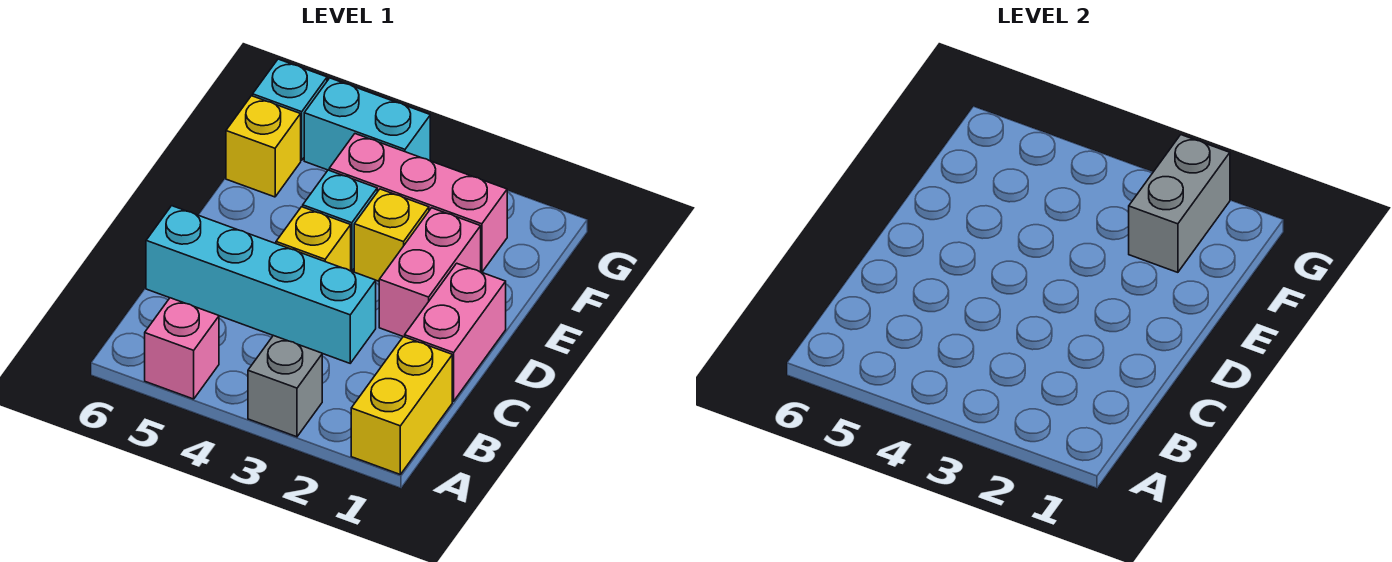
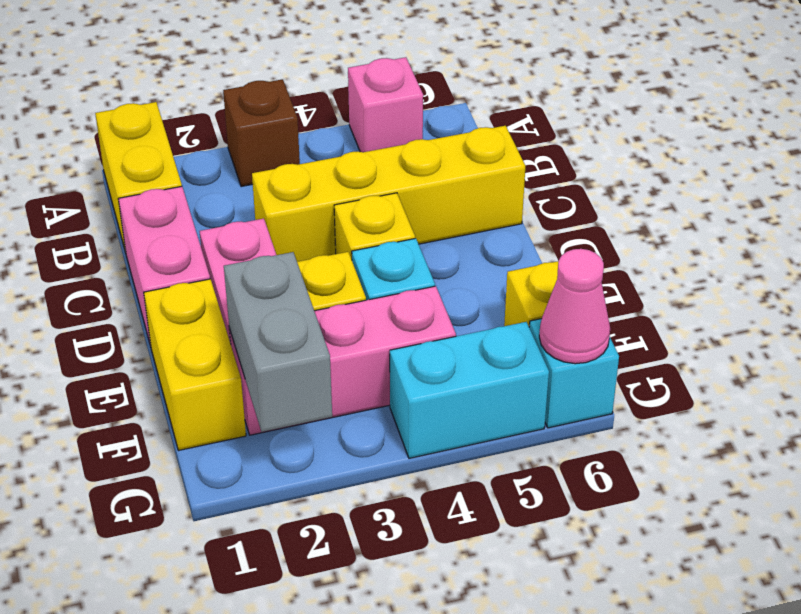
grey 1x1 brick [248,335,322,437] -> brown 1x1 brick [223,79,300,187]
cyan 1x4 brick [146,206,376,363] -> yellow 1x4 brick [252,126,525,262]
none -> yellow 1x2 brick [144,279,246,450]
none -> pink 1x1 cone [539,249,610,364]

